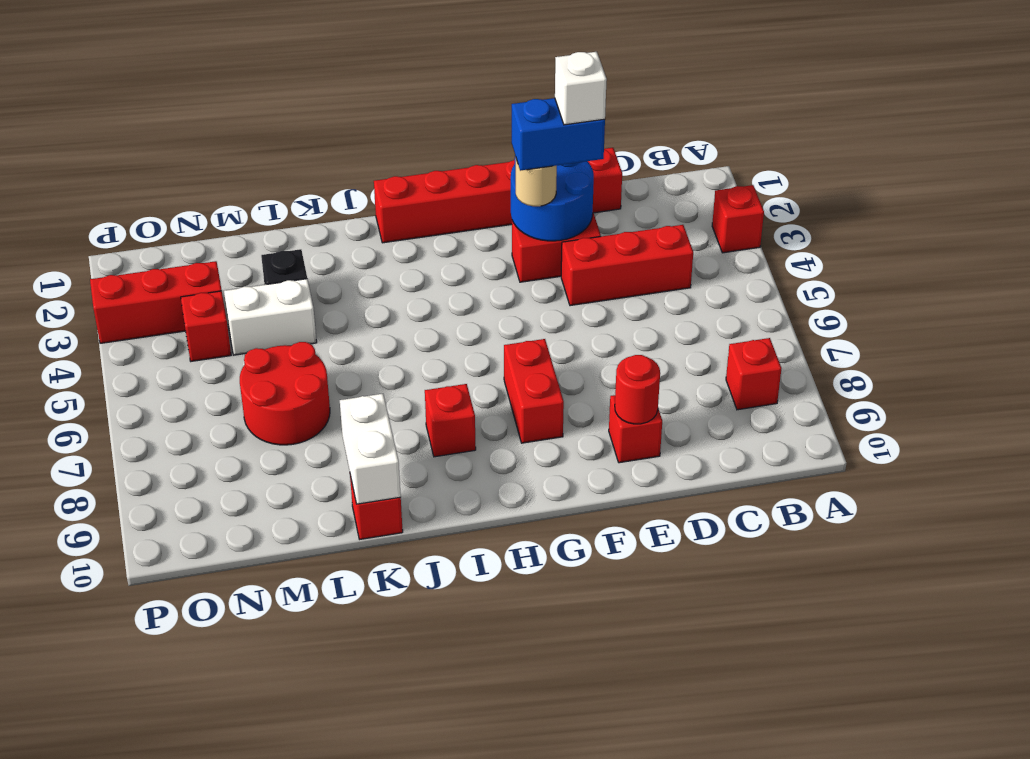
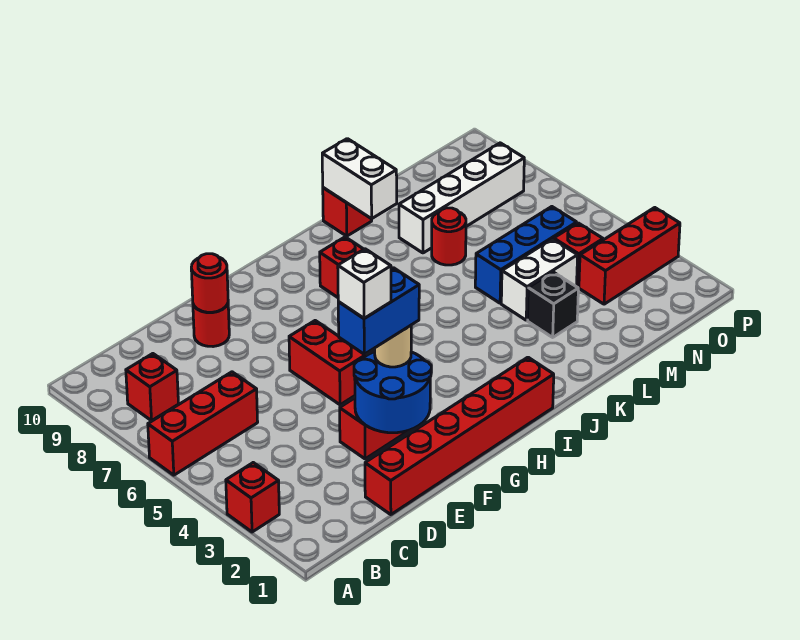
red 1x3 brick [561,225,693,306] -> red 1x3 brick moved to [148,372,258,475]
red 1x1 brick [609,395,662,463] -> red 1x1 round brick [193,304,229,347]
red 1x2 brick [504,339,564,443] -> red 1x2 brick moved to [289,321,366,405]
none -> blue 1x3 brick [475,207,577,303]
red 2x2 round brick [240,342,330,445] -> red 1x1 round brick [432,208,466,265]
none -> white 1x4 brick [399,143,524,253]

